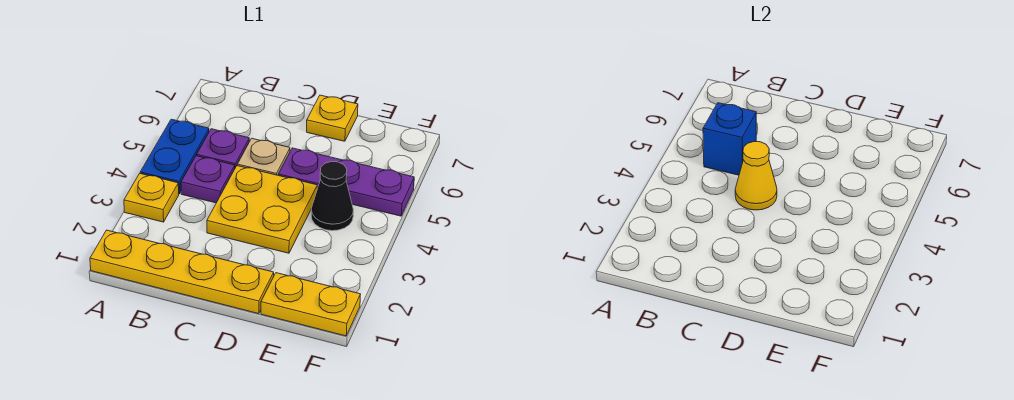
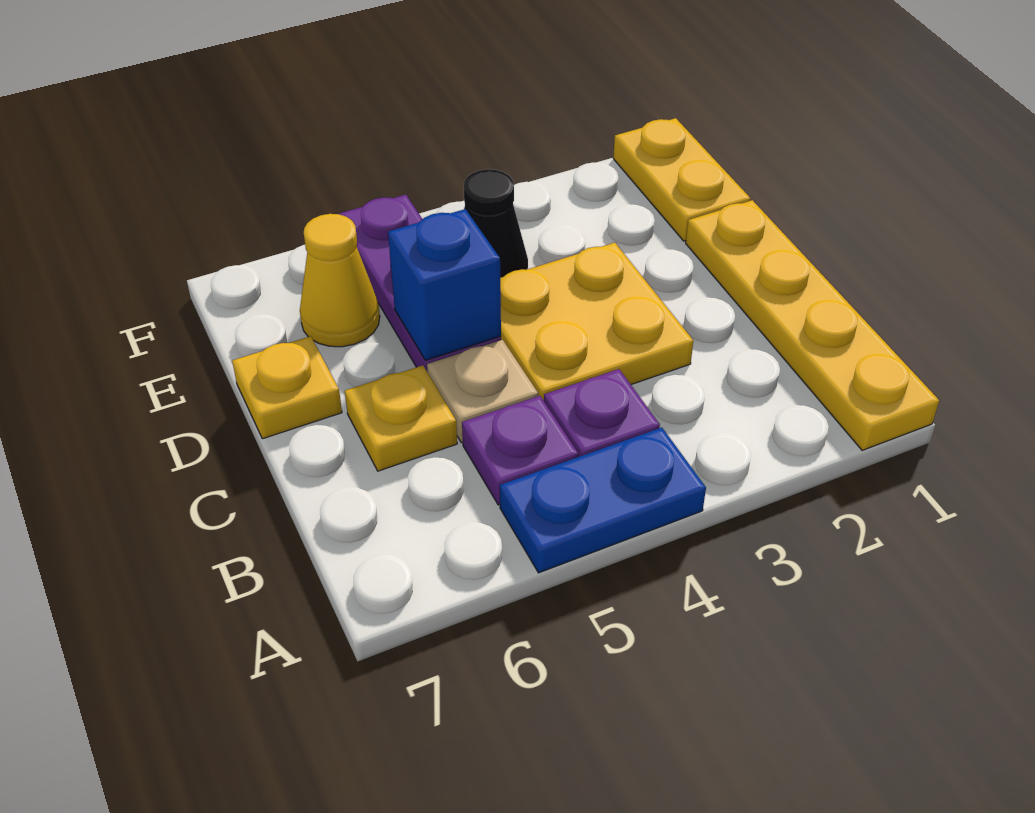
yellow 1x1 plate [124,174,179,222] -> yellow 1x1 plate moved to [345,365,457,471]
blue 1x1 brick [703,103,756,175] -> blue 1x1 brick moved to [388,209,501,360]
yellow 1x1 cone [735,142,777,210] -> yellow 1x1 cone moved to [300,214,380,347]

